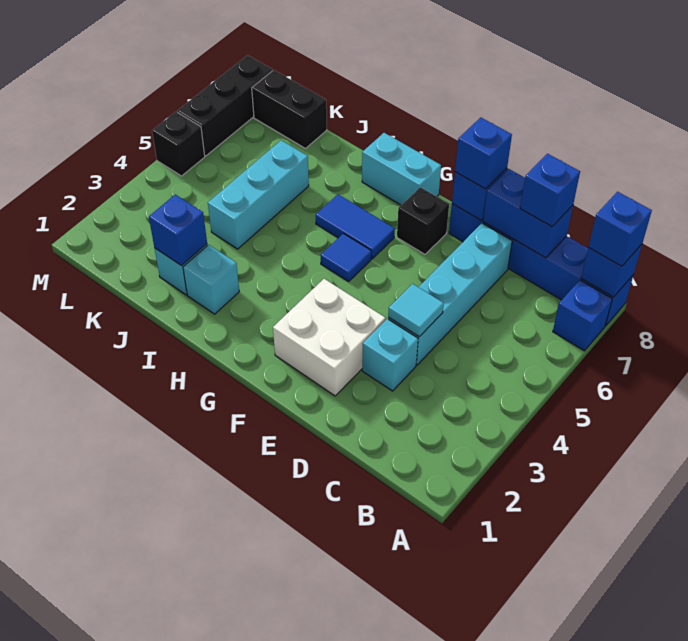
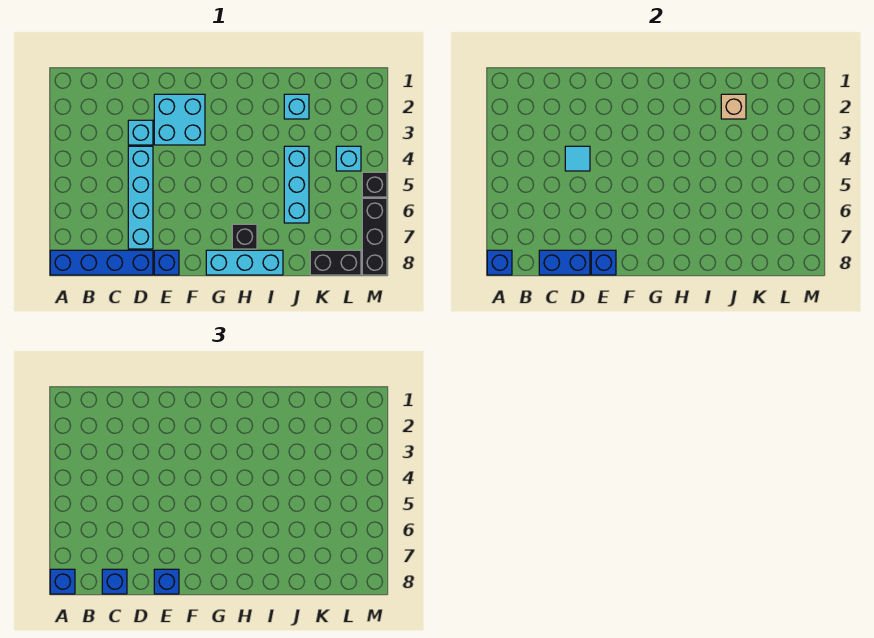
blue 1x1 brick [553,280,612,351] -> none
white 2x2 brick [273,279,386,396] -> cyan 2x2 brick [154,94,205,145]
black 1x1 brick [397,187,449,254] -> black 1x1 brick moved to [232,224,257,249]
blue 1x1 tile [321,234,371,281] -> none
blue 1x2 tile [316,194,395,259] -> none
cyan 1x2 brick [362,133,441,205] -> cyan 1x3 brick [206,250,283,275]
cyan 1x1 brick [183,245,239,314] -> cyan 1x1 brick moved to [336,146,361,171]
blue 1x1 brick [149,195,207,265] -> tan 1x1 brick [721,94,746,119]

